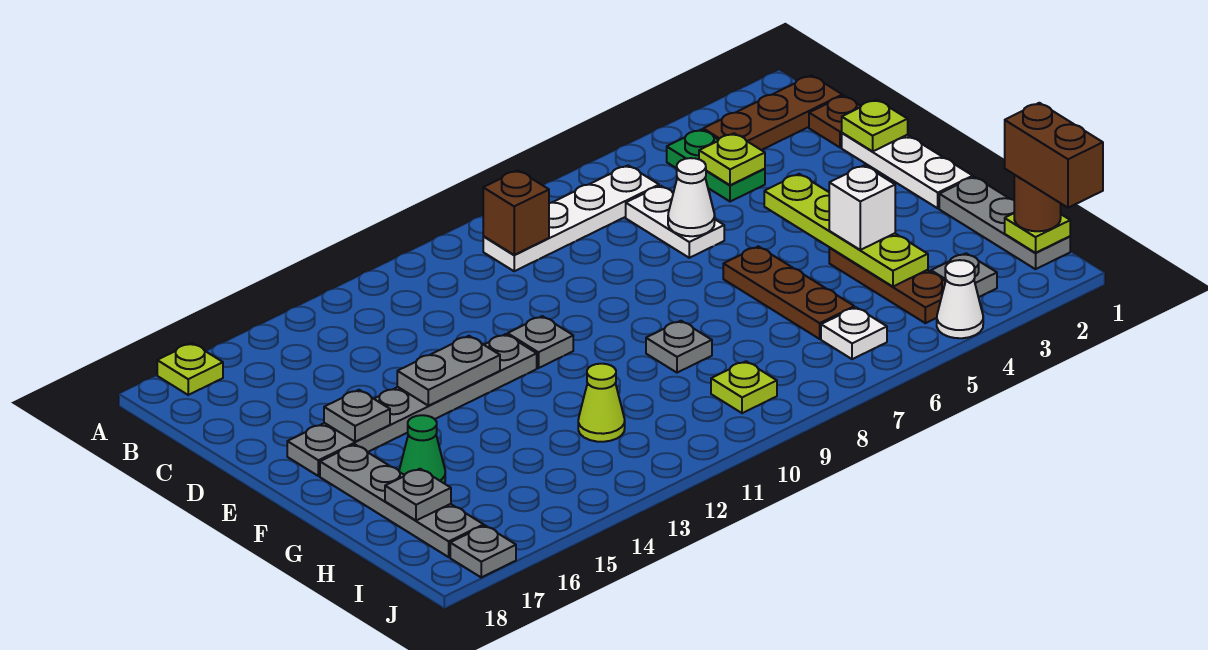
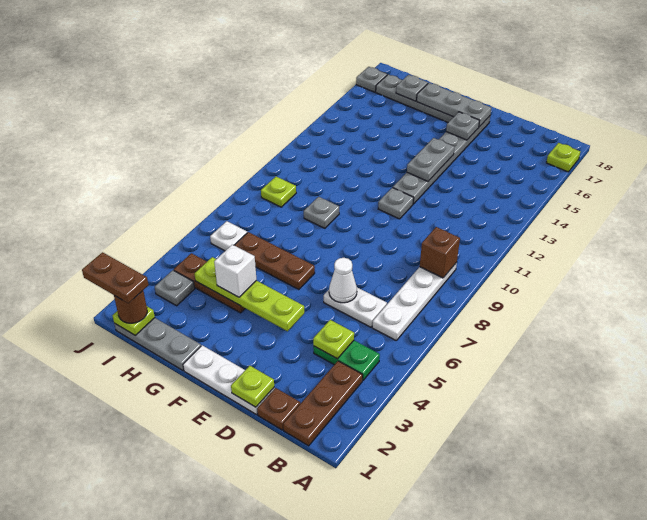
none -> grey 1x3 plate [417,83,491,127]
green 1x1 cone [399,415,445,484] -> none
lime 1x1 cone [578,364,625,442] -> none
brown 1x2 brick [1005,103,1103,208] -> brown 1x2 plate [82,252,148,303]
white 1x1 cone [937,260,983,338] -> none

